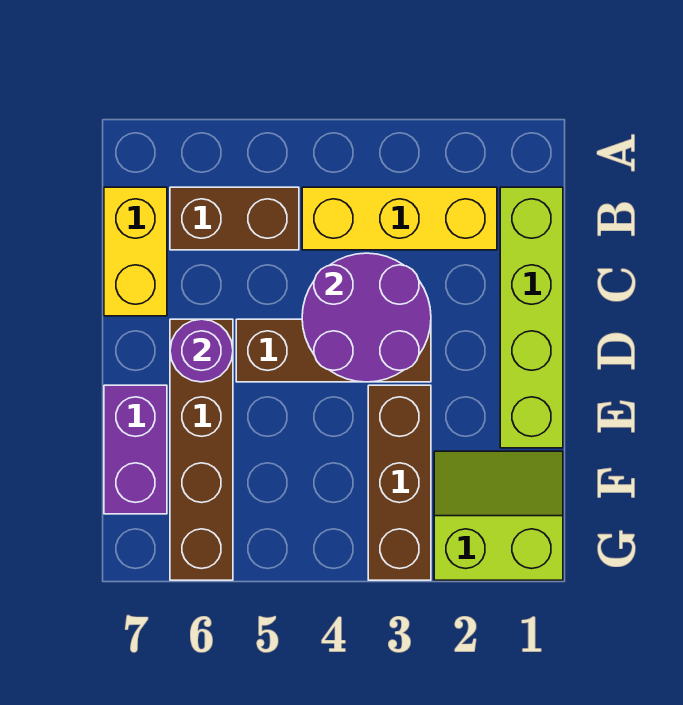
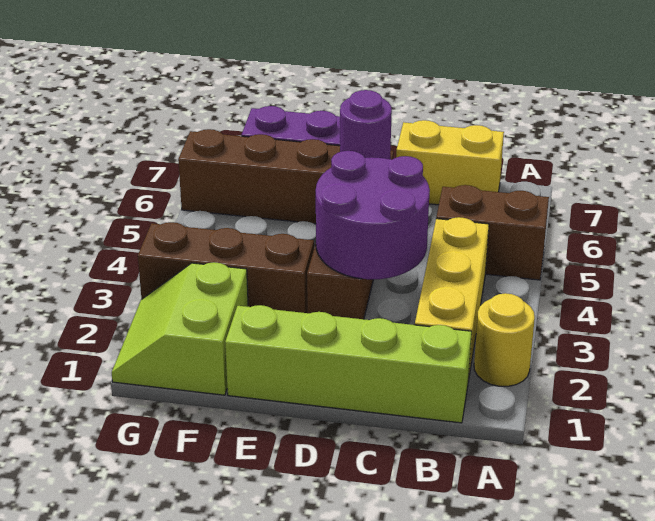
none -> yellow 1x1 round brick [474,293,535,386]
brown 1x2 brick [170,187,299,250] -> brown 1x2 brick turned to [436,185,549,280]
lime 2x2 slope [434,451,563,580] -> lime 2x2 slope turned to [112,262,248,395]

